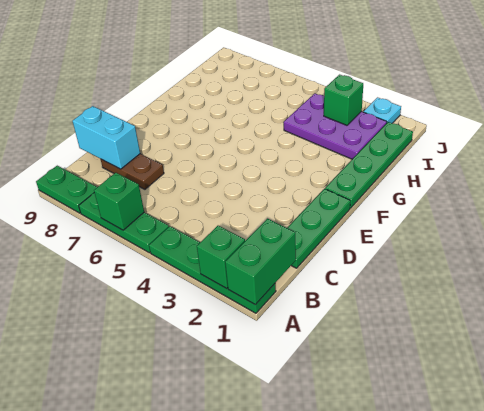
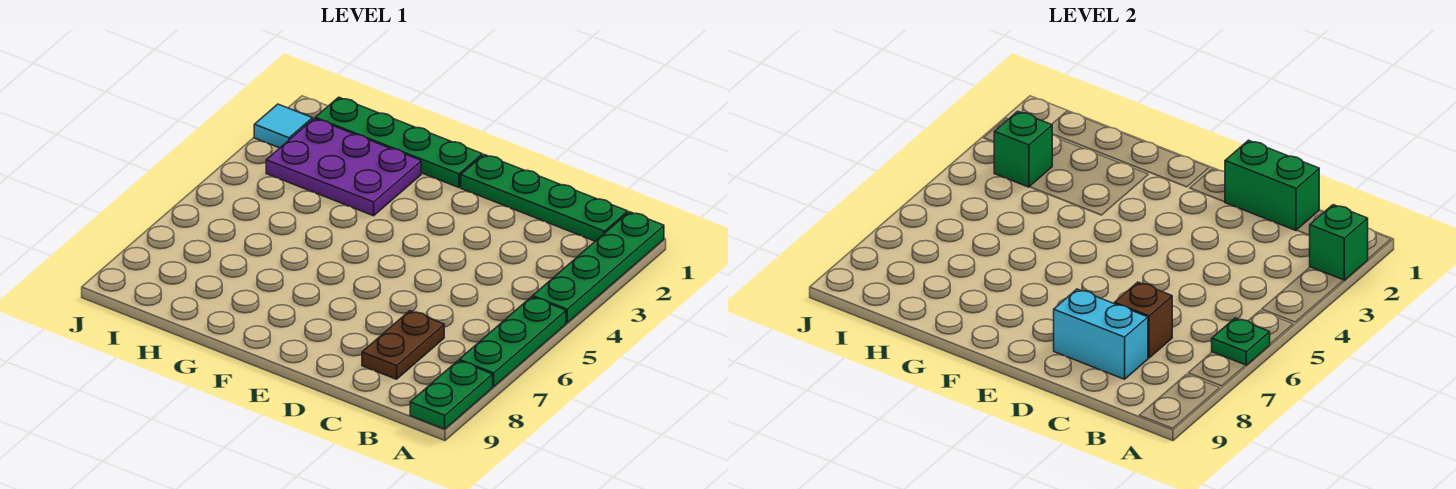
green 1x2 brick [225,219,296,305] -> green 1x2 brick moved to [1225,140,1319,230]
green 1x1 brick [94,173,144,230] -> green 1x1 plate [1212,318,1270,365]
green 1x3 plate [287,189,350,268] -> green 1x4 plate [461,155,628,241]
none -> brown 1x1 brick [1114,282,1172,358]
cyan 1x2 brick [73,106,140,169] -> cyan 1x2 brick turned to [1054,289,1148,379]
purple 2x3 plate [284,93,387,159] -> purple 2x3 plate turned to [266,119,421,216]
cyan 1x1 plate [364,98,401,123] -> cyan 1x1 tile [254,104,312,148]

